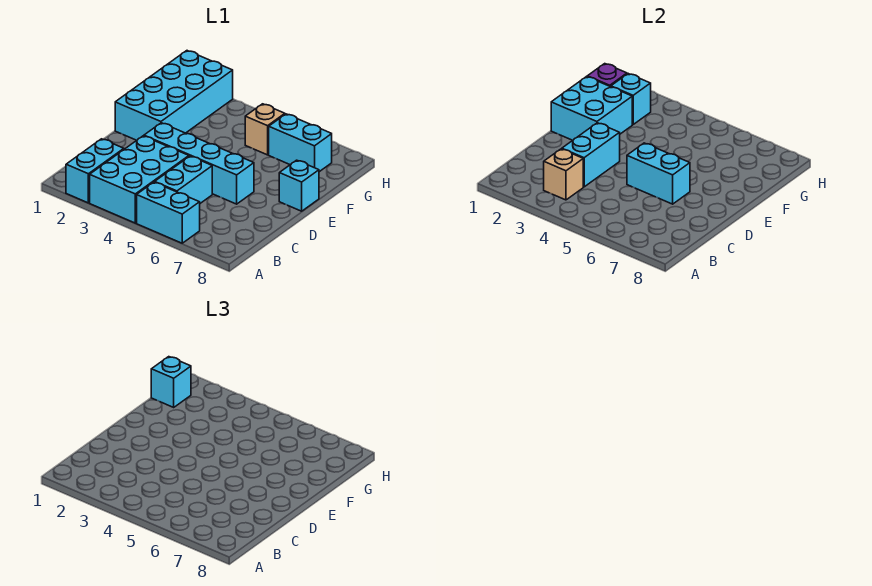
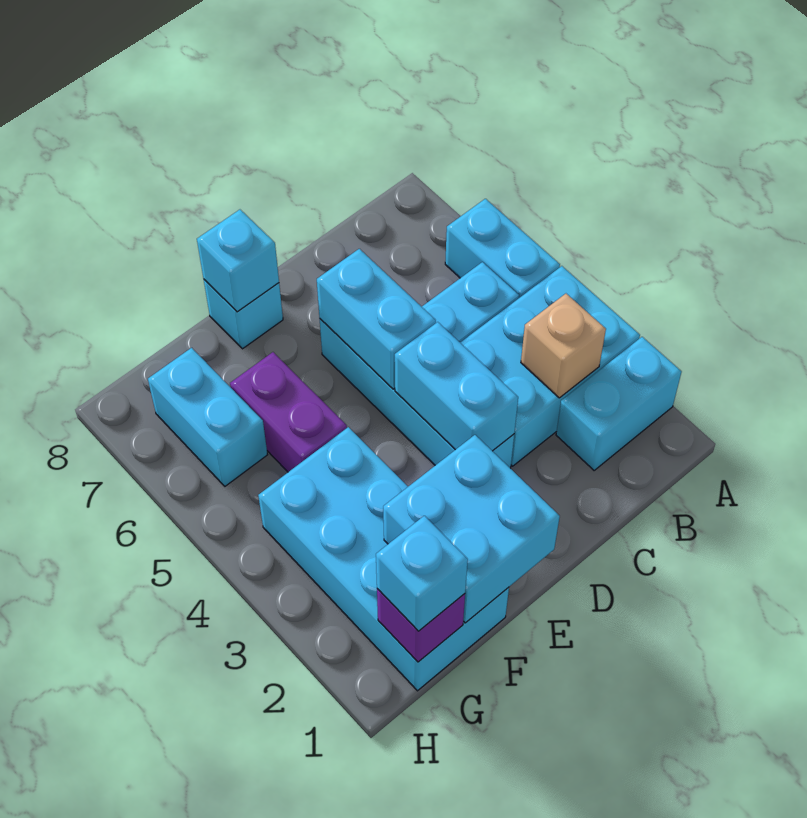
cyan 1x2 brick [562,123,620,187] -> cyan 1x2 brick turned to [395,322,518,451]
cyan 2x4 brick [115,51,233,140] -> cyan 2x4 brick turned to [258,427,509,691]
none -> purple 1x2 brick [230,352,347,472]
cyan 1x1 brick [611,74,651,124] -> cyan 1x1 brick moved to [197,210,279,312]
tan 1x1 brick [245,104,285,155] -> none

